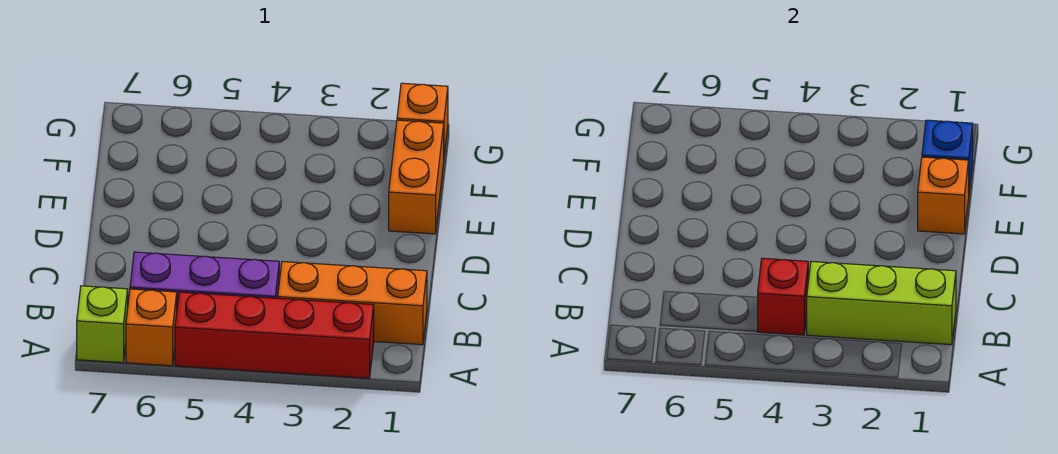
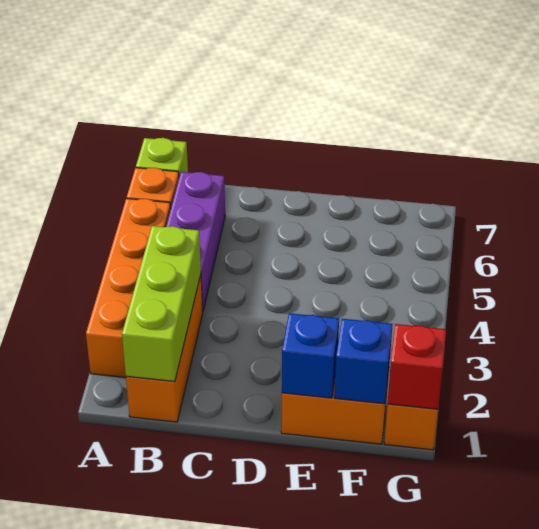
red 1x4 brick [175,292,374,378] -> orange 1x4 brick [86,198,171,377]
red 1x1 brick [757,258,808,335] -> red 1x1 brick moved to [388,324,446,409]
orange 1x1 brick [918,157,969,234] -> blue 1x1 brick [282,313,339,398]

